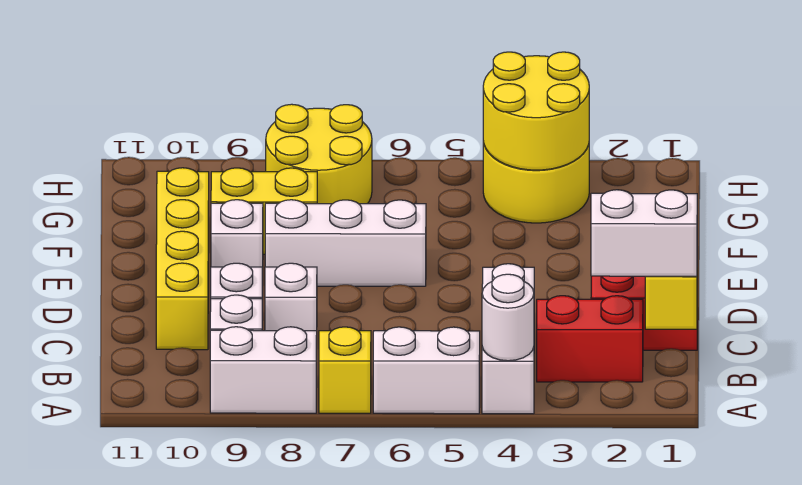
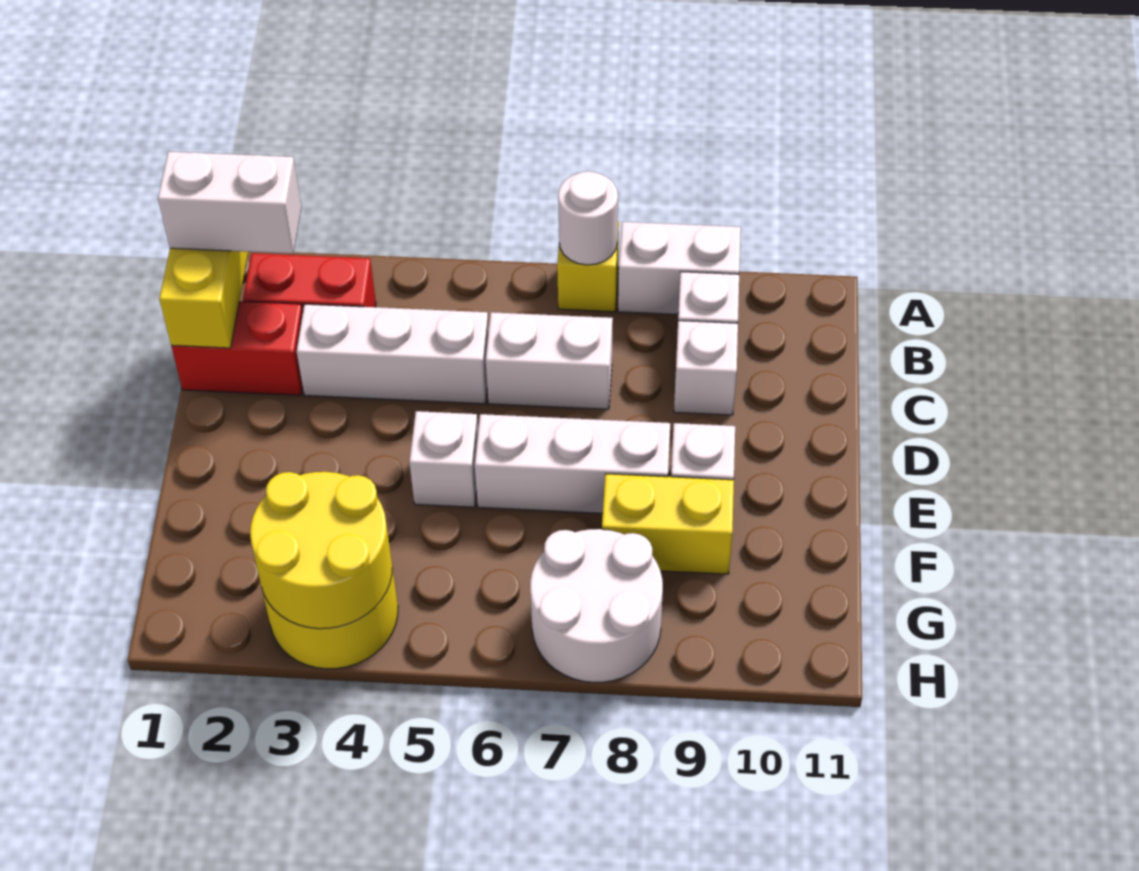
white 1x3 brick [482,264,534,414] -> white 1x3 brick turned to [297,304,489,404]
white 1x1 round brick [482,274,534,361] -> white 1x1 round brick moved to [558,171,618,265]
white 1x2 brick [373,327,480,414] -> white 1x2 brick moved to [486,312,613,409]
white 1x1 brick [265,263,317,331] -> white 1x1 brick moved to [409,411,478,507]
yellow 1x4 brick [156,168,209,350] -> none
yellow 2x2 round brick [266,104,372,204] -> white 2x2 round brick [530,529,663,682]

